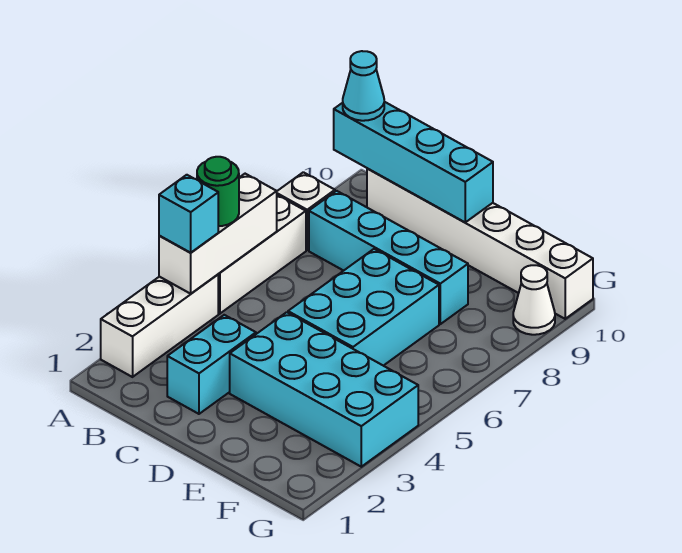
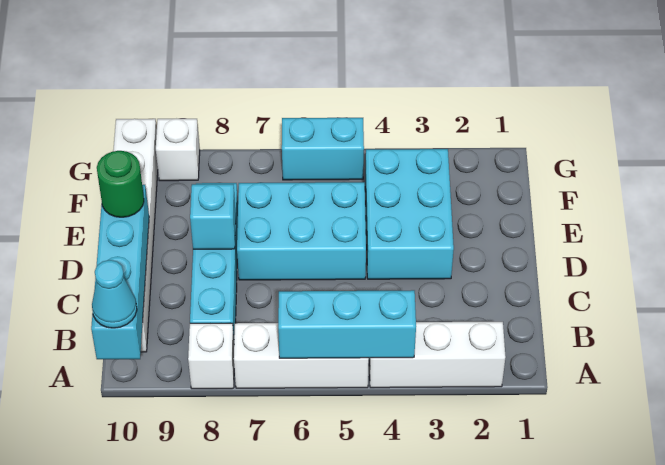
white 1x3 brick [159,174,277,294] -> cyan 1x3 brick [278,290,416,358]
cyan 1x1 brick [159,175,218,253] -> cyan 1x1 brick moved to [190,184,236,249]
green 1x1 round brick [197,157,239,226] -> green 1x1 round brick moved to [97,151,144,217]
cyan 1x2 brick [167,315,256,414] -> cyan 1x2 brick moved to [282,118,364,180]
cyan 2x4 brick [230,312,418,467] -> cyan 2x3 brick [365,149,454,279]
white 1x1 cone [513,265,555,335] -> white 1x1 brick [156,119,200,181]

